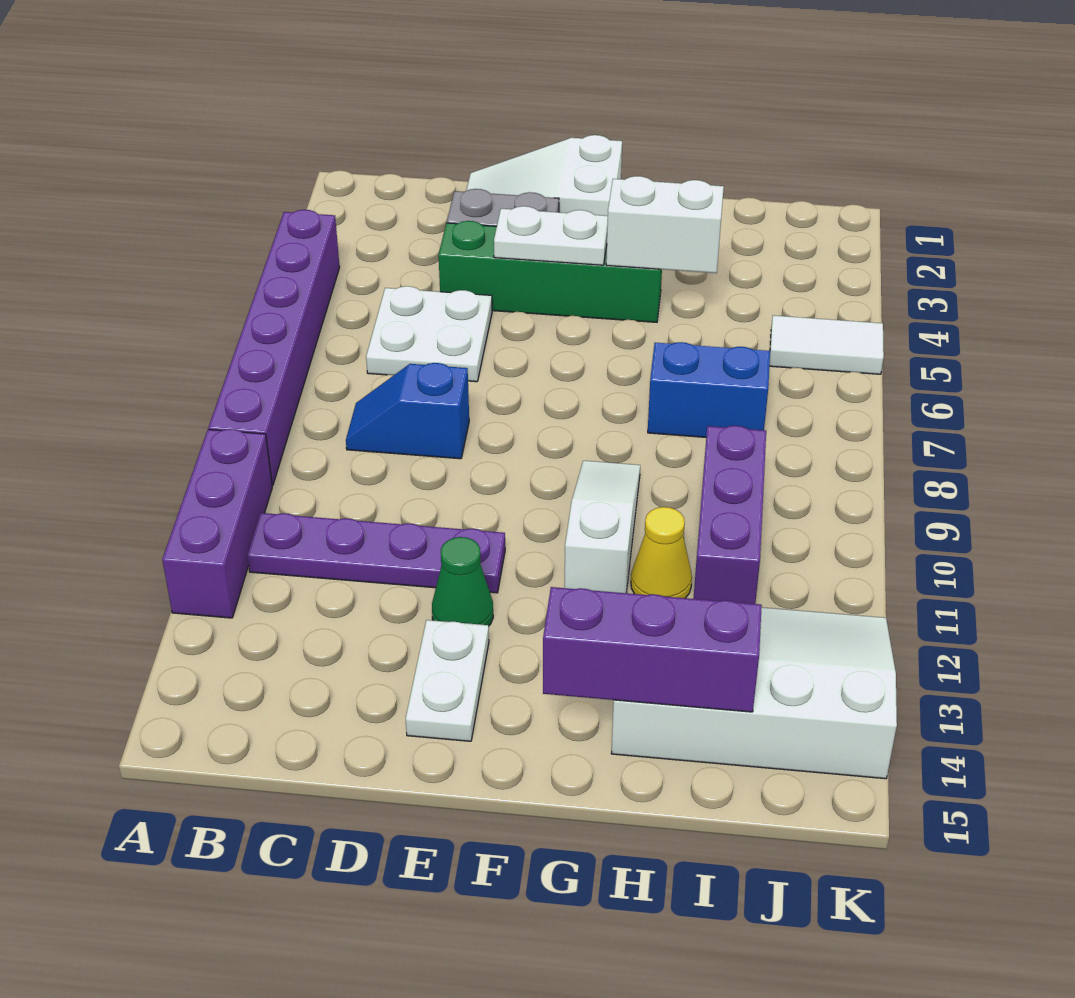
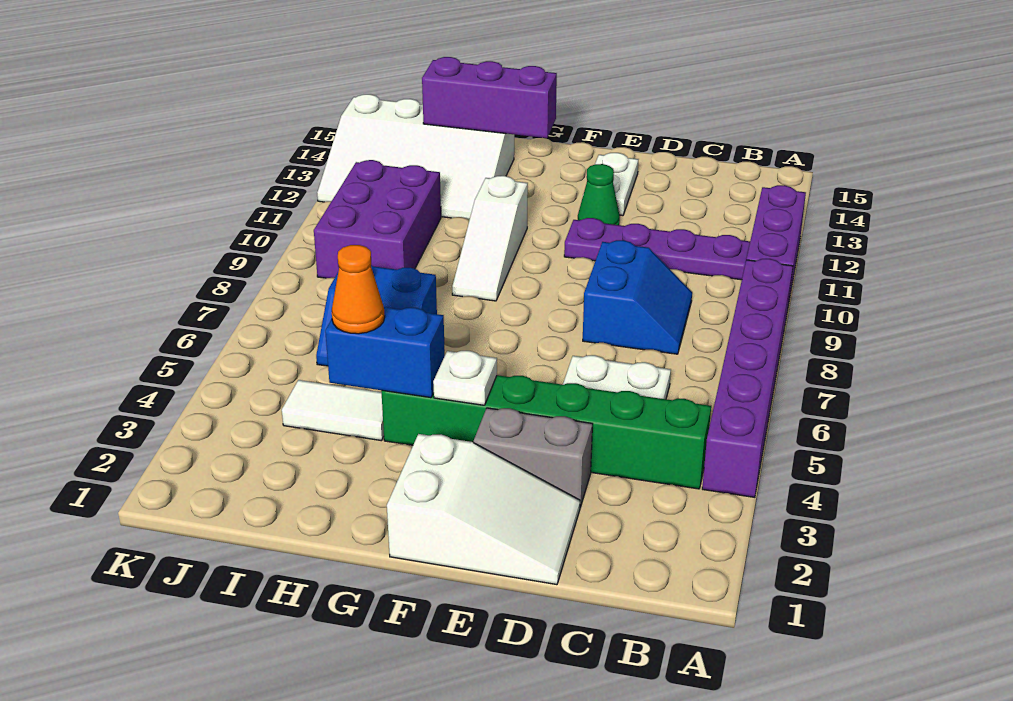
blue 1x2 slope [346,363,469,459] -> blue 2x2 slope [583,240,692,354]
green 1x4 brick [439,221,662,322] -> green 1x6 brick [381,375,711,489]
white 1x2 plate [494,206,608,265] -> white 1x1 plate [433,351,497,405]
white 1x2 brick [606,176,724,273] -> blue 1x2 brick [325,307,445,398]
none -> orange 1x1 cone [332,245,385,334]
yellow 1x1 cone [631,507,692,598] -> none
purple 1x3 brick [693,426,766,604] -> purple 2x3 brick [314,160,441,278]
white 1x2 tile [769,315,884,374] -> white 1x2 tile moved to [282,380,384,441]

